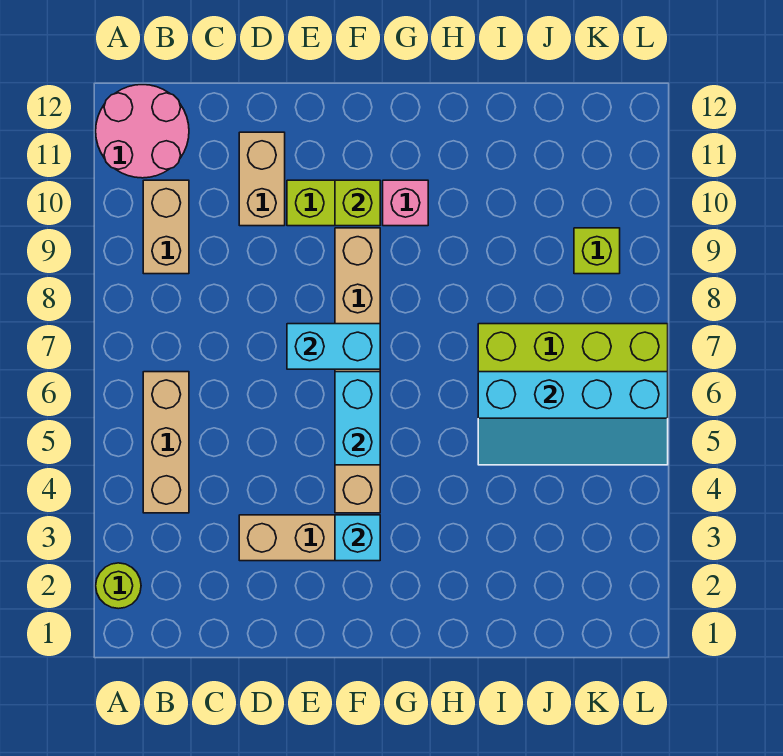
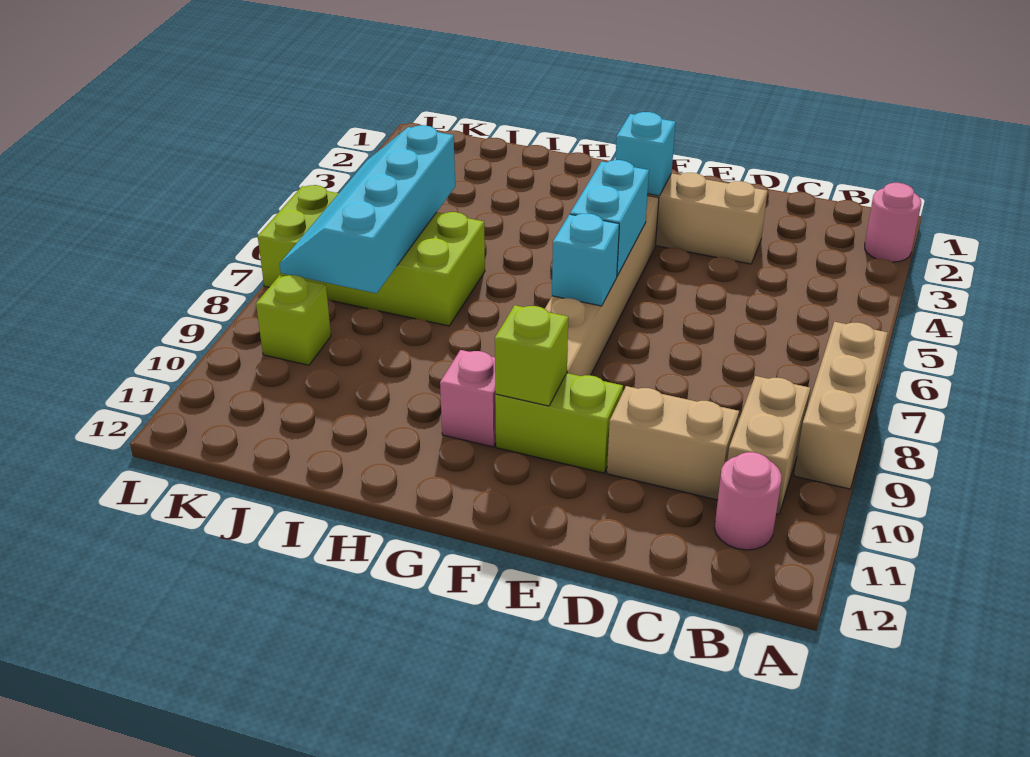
lime 1x1 round brick [96,563,141,609] -> pink 1x1 round brick [865,183,921,262]
pink 2x2 round brick [96,85,189,178] -> pink 1x1 round brick [714,452,782,550]
tan 1x3 brick [143,372,189,513] -> tan 1x3 brick moved to [794,322,888,489]
tan 1x2 brick [239,132,285,226] -> tan 1x2 brick turned to [607,386,739,500]
cyan 1x2 brick [287,324,380,369] -> cyan 1x1 brick [552,214,619,306]
cyan 2x4 slope [478,372,668,465] -> cyan 2x4 slope turned to [280,125,455,293]

